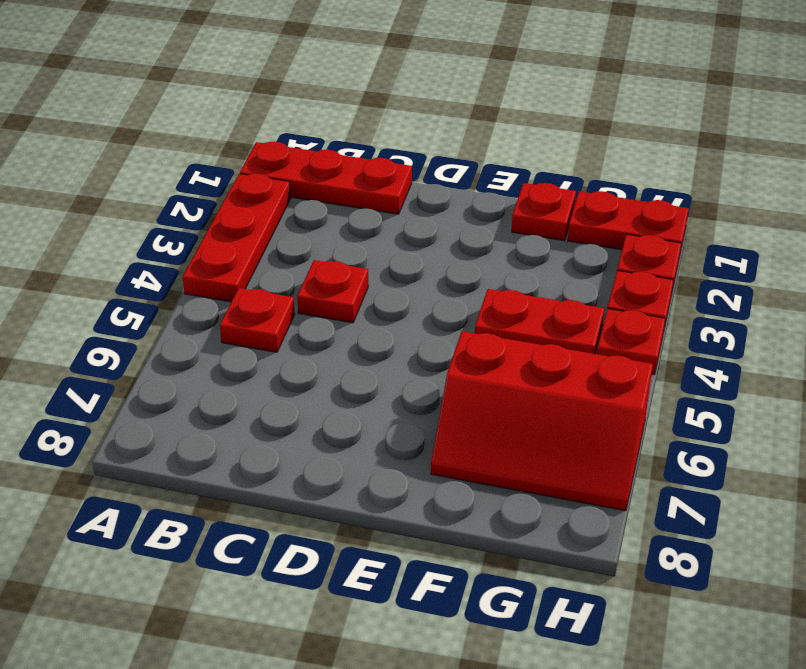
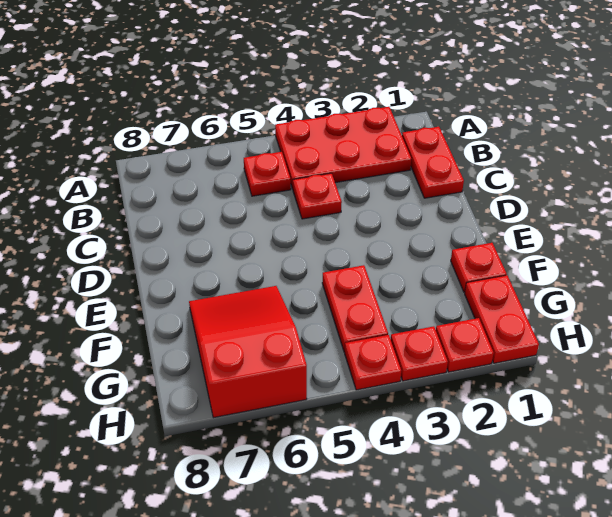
red 1x3 plate [240,142,412,214] -> red 1x2 plate [402,127,464,198]
red 1x3 plate [183,174,291,302] -> red 2x3 plate [275,107,411,189]
red 2x3 slope [431,331,653,511] -> red 2x3 slope turned to [189,286,307,418]

